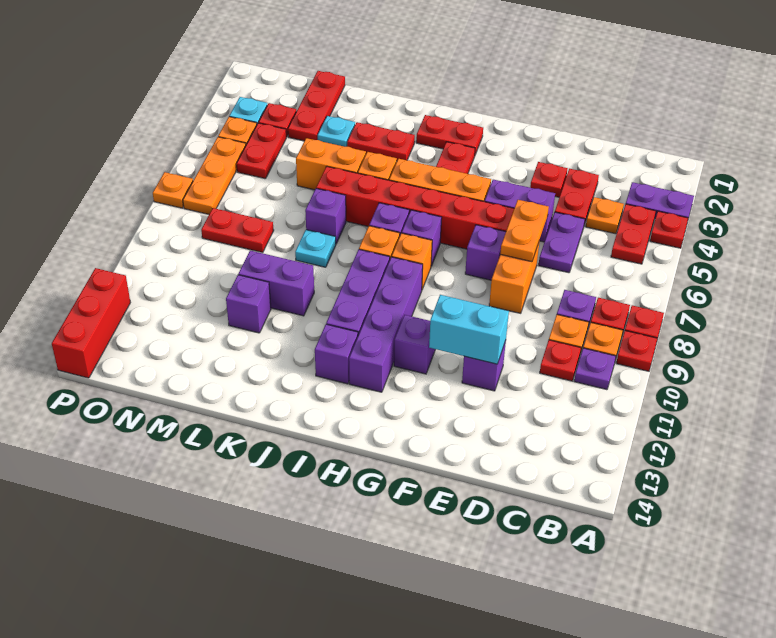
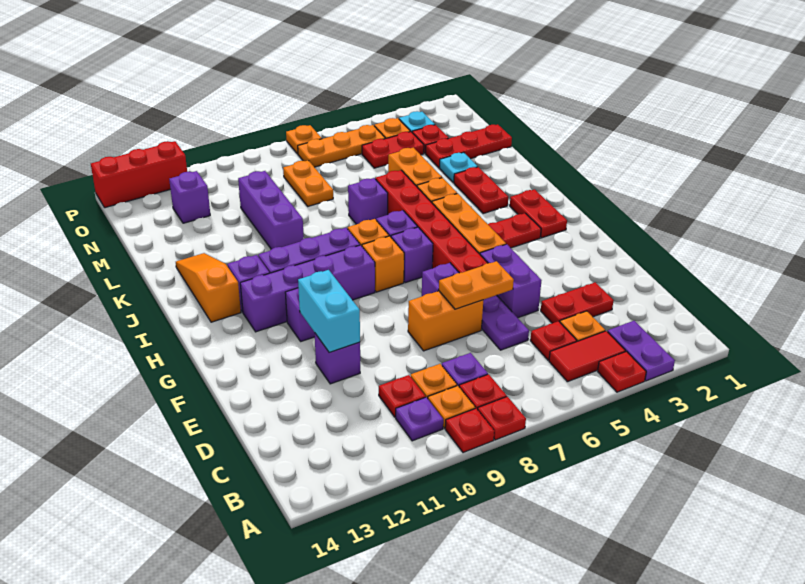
red 1x2 plate [611,204,656,264] -> red 1x2 tile [549,331,625,382]
purple 1x2 plate [539,212,585,273] -> purple 1x2 plate turned to [481,295,529,350]
red 1x1 plate [530,162,568,197] -> red 1x1 plate moved to [530,321,577,360]
none -> orange 1x3 slope [176,253,241,322]
cyan 1x1 plate [295,230,336,267] -> none
purple 1x2 brick [238,251,314,316] -> purple 1x3 brick [238,171,304,249]
purple 1x1 brick [226,275,271,333] -> purple 1x1 brick moved to [169,171,210,223]
red 1x2 plate [201,208,274,252] -> orange 1x2 plate [283,160,333,206]

